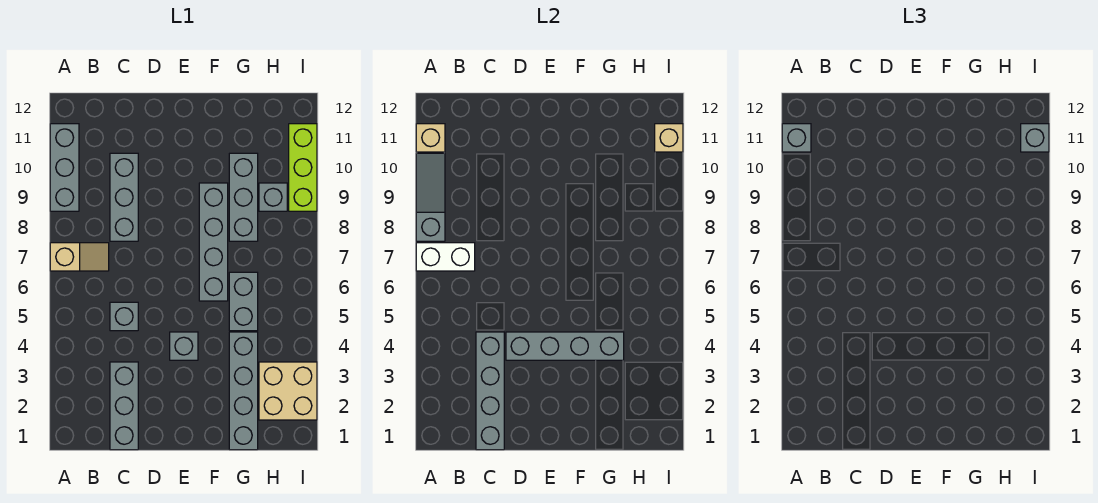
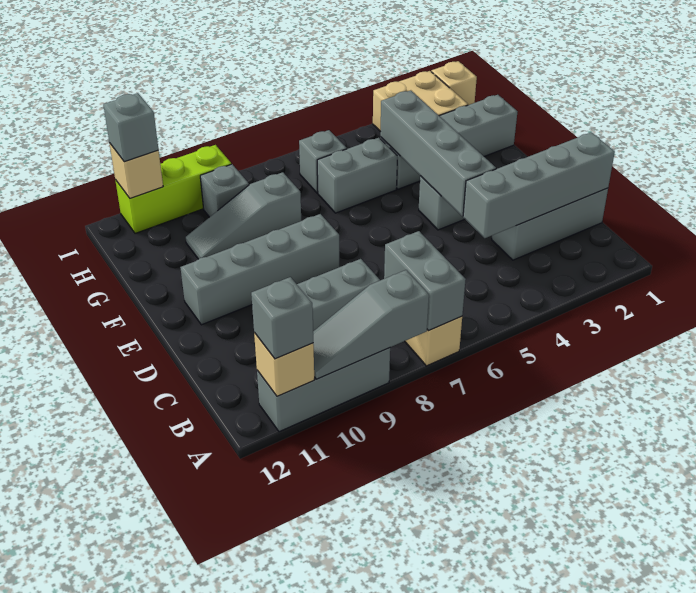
white 1x2 brick [416,243,475,271] -> grey 1x2 brick [384,231,466,331]
grey 1x1 brick [110,302,138,331] -> grey 1x1 brick moved to [299,130,347,193]
grey 1x4 brick [199,183,228,301] -> grey 1x4 brick moved to [180,214,340,325]
grey 1x3 brick [229,153,258,241] -> grey 1x3 slope [186,172,301,259]
none -> tan 1x1 brick [431,61,477,105]

